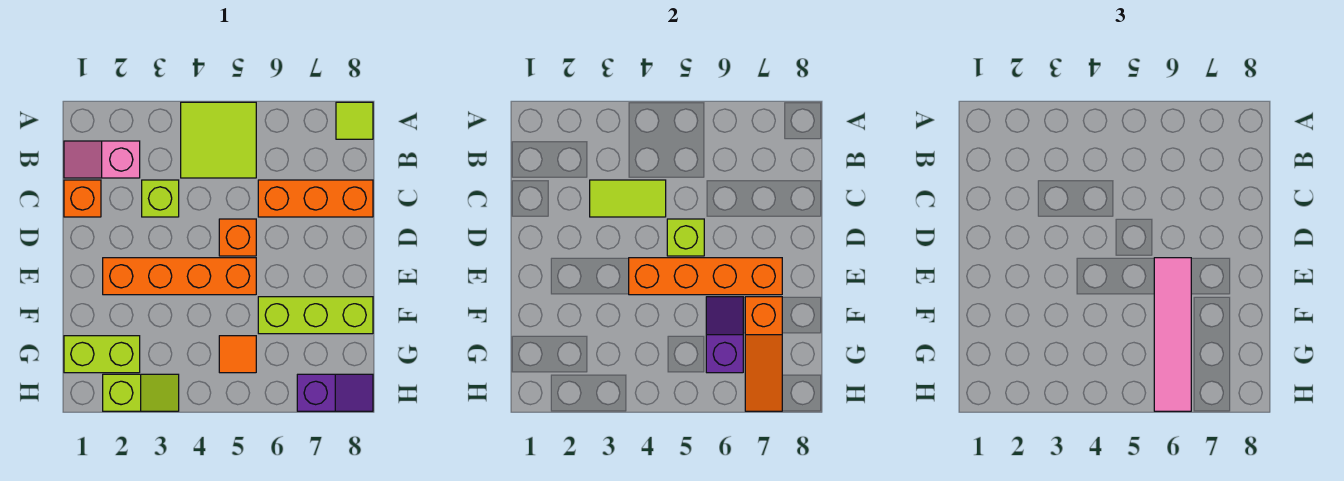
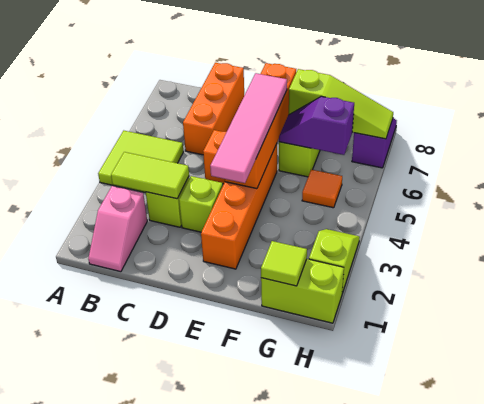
lime 1x1 tile [336,102,373,139] -> lime 1x1 tile moved to [261,241,307,286]
orange 1x1 brick [64,180,101,217] -> none
lime 1x2 tile [590,180,666,217] -> lime 1x2 tile turned to [111,152,189,199]
lime 1x1 brick [667,219,704,256] -> lime 1x1 brick moved to [179,176,223,232]
pink 1x4 tile [1154,258,1191,411] -> pink 1x4 tile turned to [210,73,287,183]
orange 1x3 slope [745,297,782,411] -> lime 1x3 slope [289,69,393,139]
lime 1x2 brick [64,336,140,373] -> lime 1x2 brick turned to [261,259,344,323]

